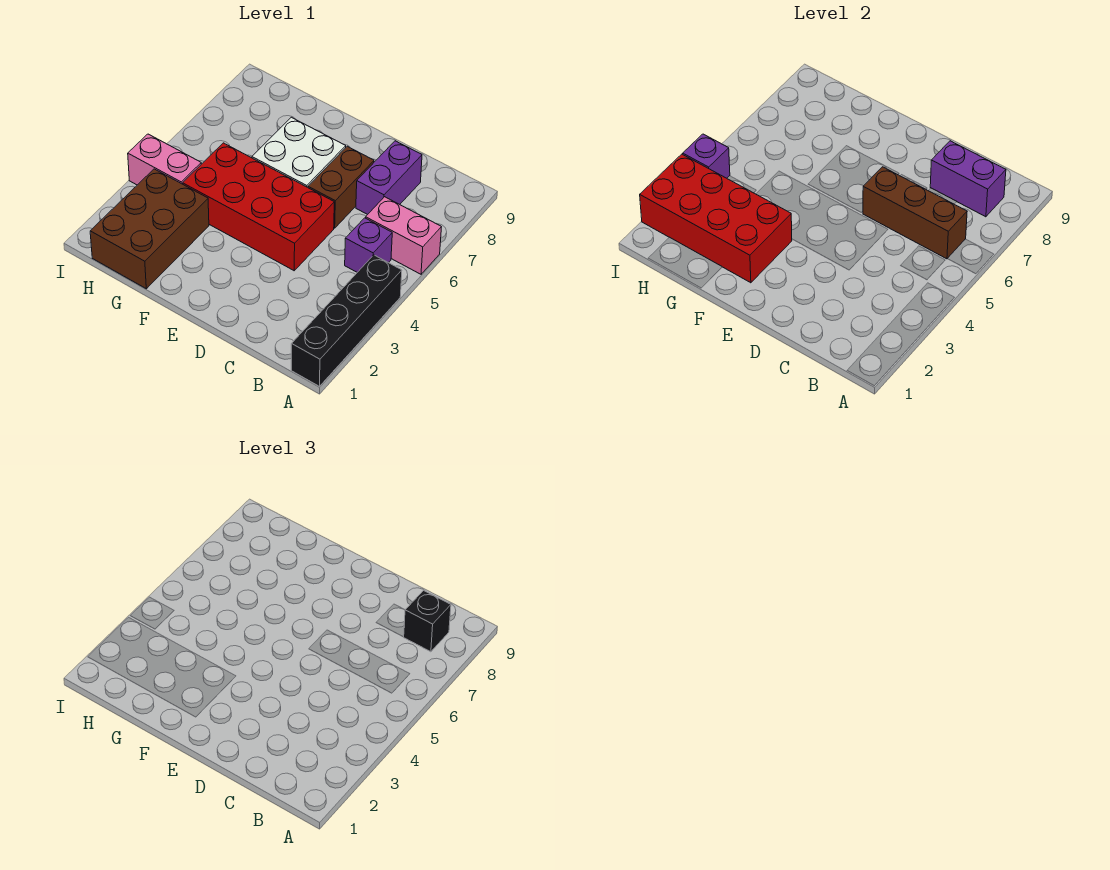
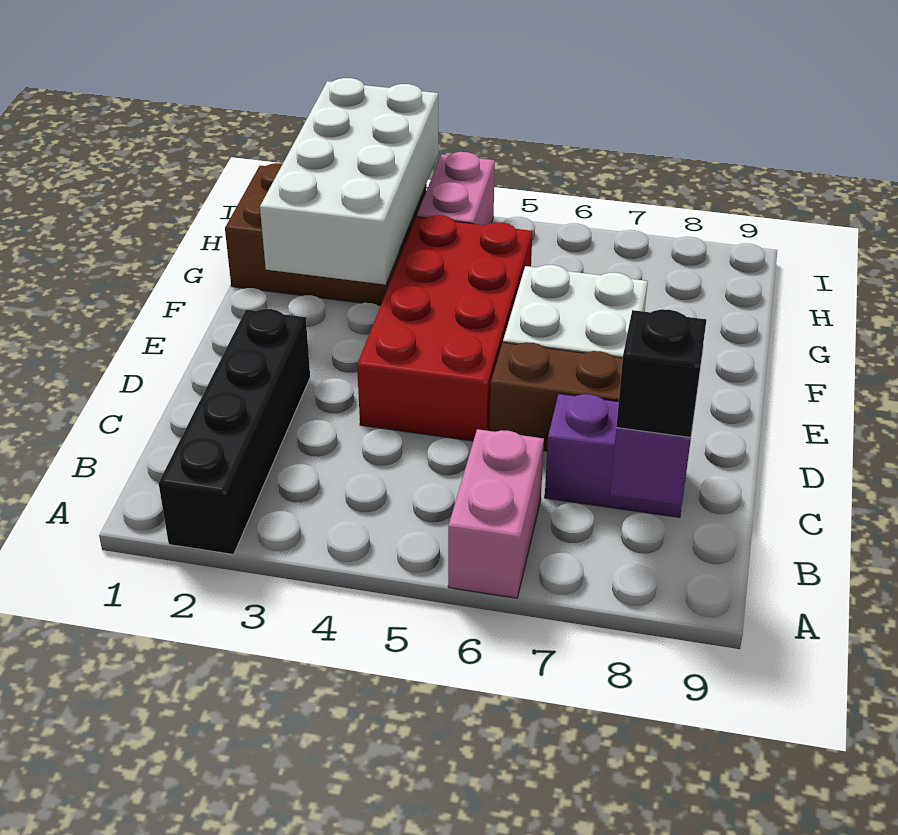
black 1x4 brick [291,255,402,386] -> black 1x4 brick turned to [159,309,310,555]
purple 1x1 brick [345,218,392,272] -> none
brown 1x3 brick [863,167,967,259] -> none
red 2x4 brick [640,154,792,283] -> white 2x4 brick [260,78,439,285]
purple 1x1 brick [683,134,730,178] -> none

